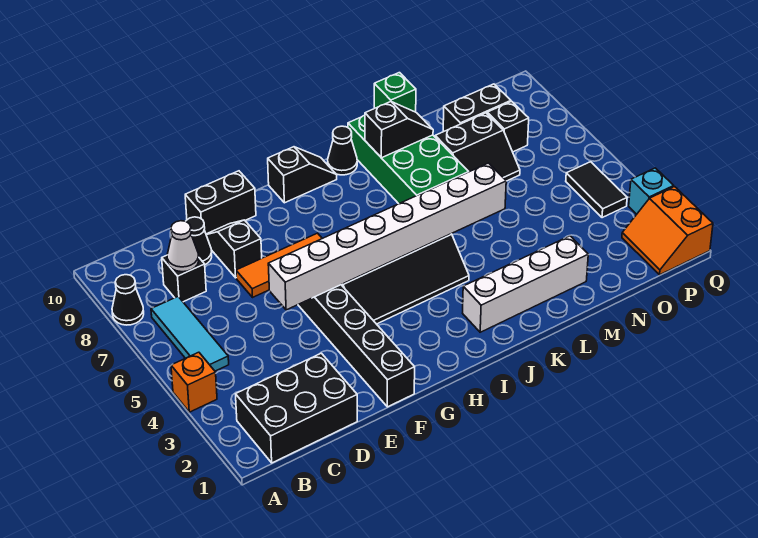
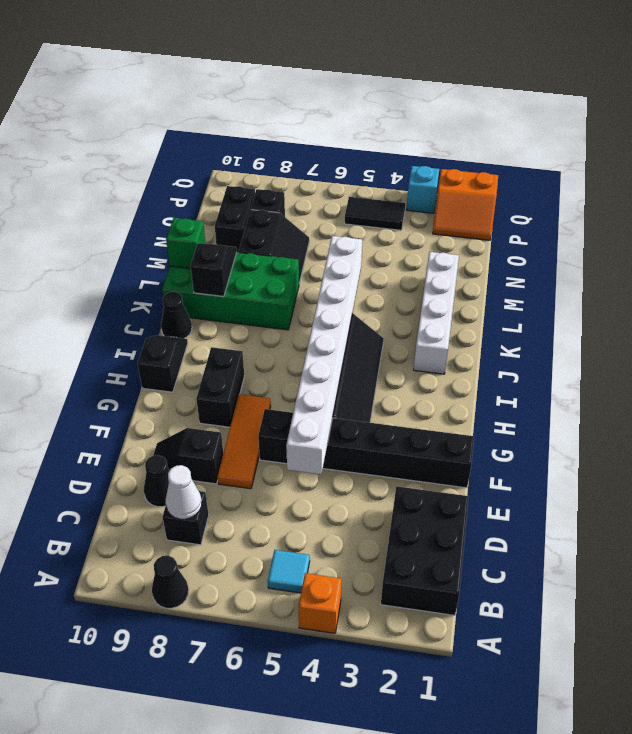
cyan 1x3 tile [151,297,229,371] -> cyan 1x1 tile [268,550,310,593]
black 1x2 brick [185,171,256,234] -> black 1x2 brick moved to [196,347,244,427]

